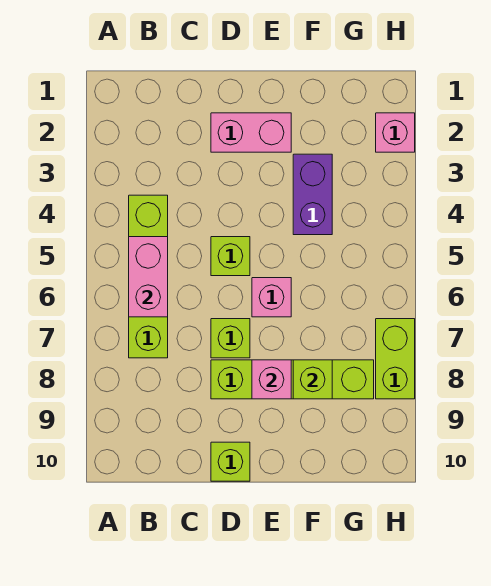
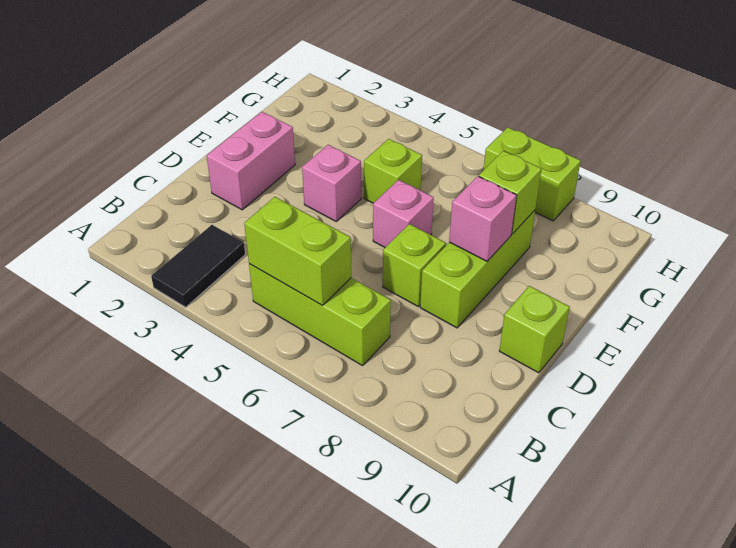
none -> black 1x2 tile [151,225,245,307]
lime 1x4 brick [129,195,168,358] -> lime 1x3 brick [249,264,391,366]
pink 1x2 brick [129,237,168,317] -> lime 1x2 brick [244,197,351,305]
lime 1x1 brick [211,237,250,276] -> lime 1x1 brick moved to [364,139,422,203]
lime 1x4 brick [211,360,374,399] -> lime 1x3 brick [420,210,535,328]
purple 1x2 brick [293,154,332,235] -> none
pink 1x1 brick [376,113,415,152] -> pink 1x1 brick moved to [302,145,361,221]

